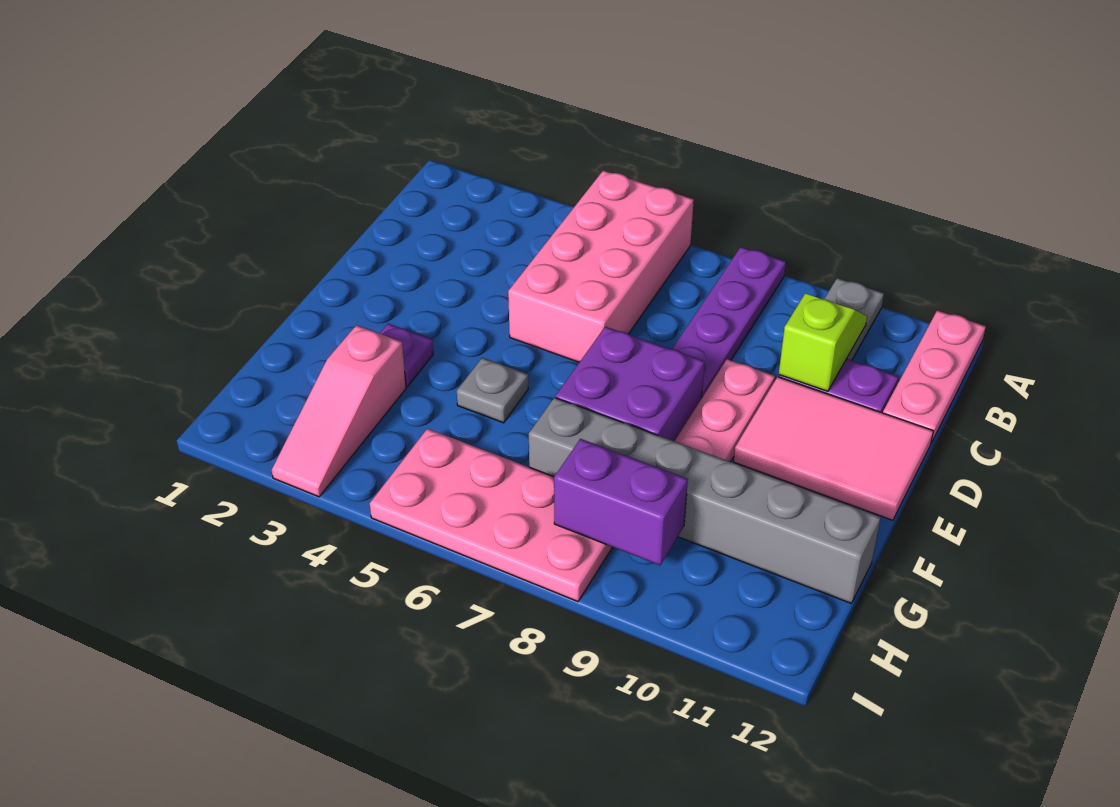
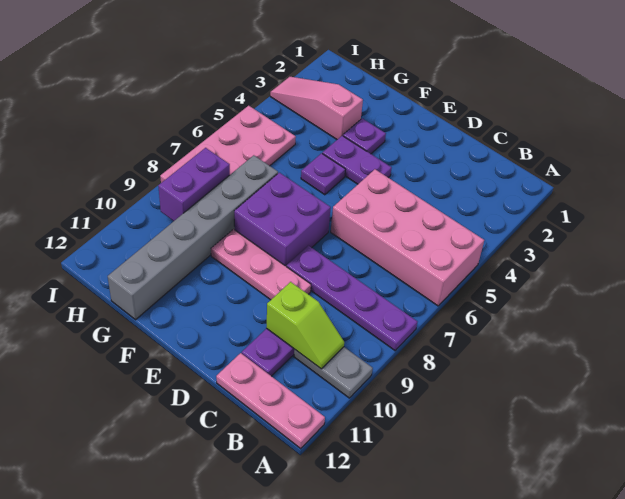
pink 2x3 tile [734,377,933,520] -> none
none -> purple 1x2 plate [322,136,391,184]
grey 1x1 plate [457,358,528,423] -> purple 1x1 plate [301,153,346,195]

